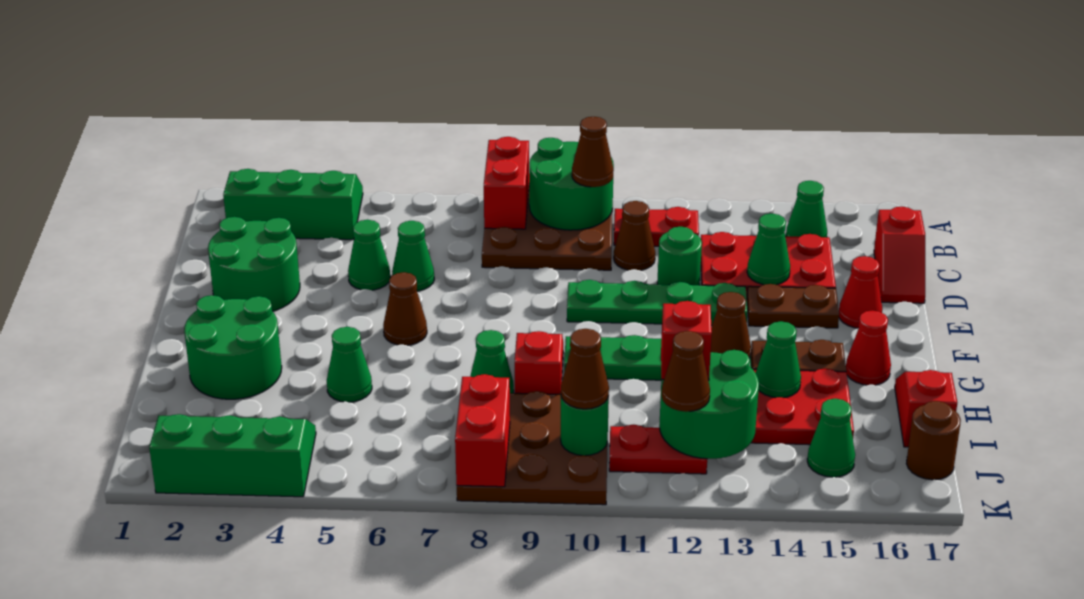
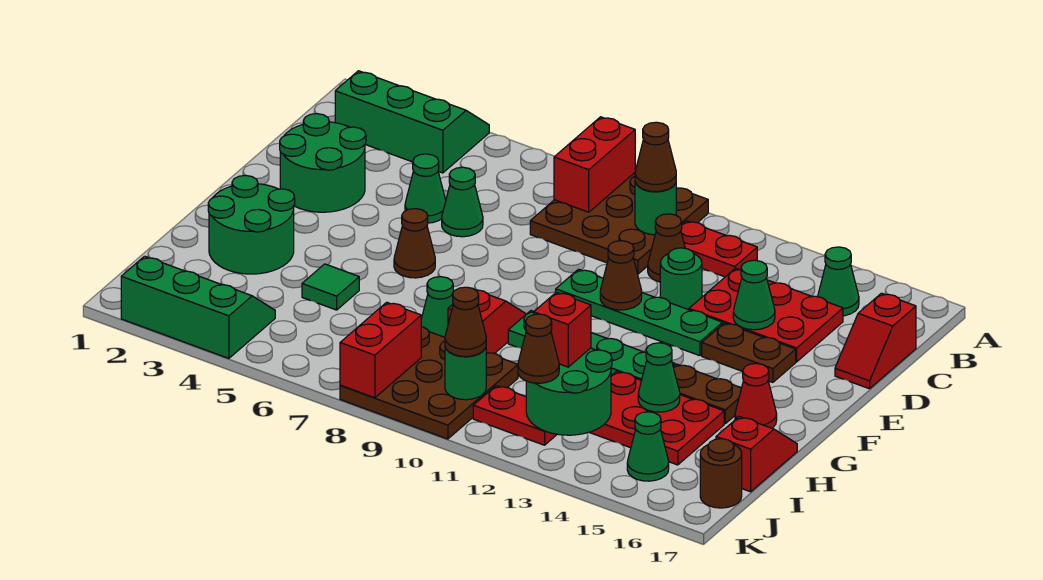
green 2x2 round brick [529,138,614,230] -> green 1x1 round brick [635,182,676,235]
red 1x1 cone [839,256,882,328] -> none
brown 1x1 cone [711,292,751,358] -> brown 1x1 cone moved to [600,241,642,310]
green 1x1 cone [327,327,372,402] -> green 1x1 tile [302,264,359,310]

